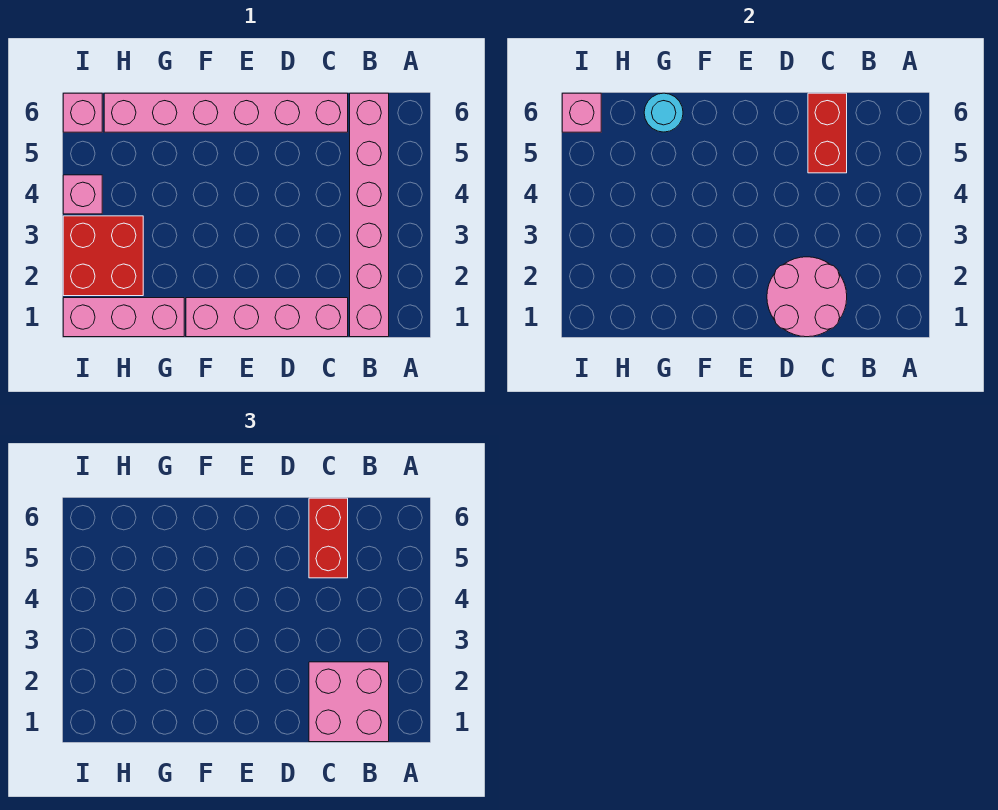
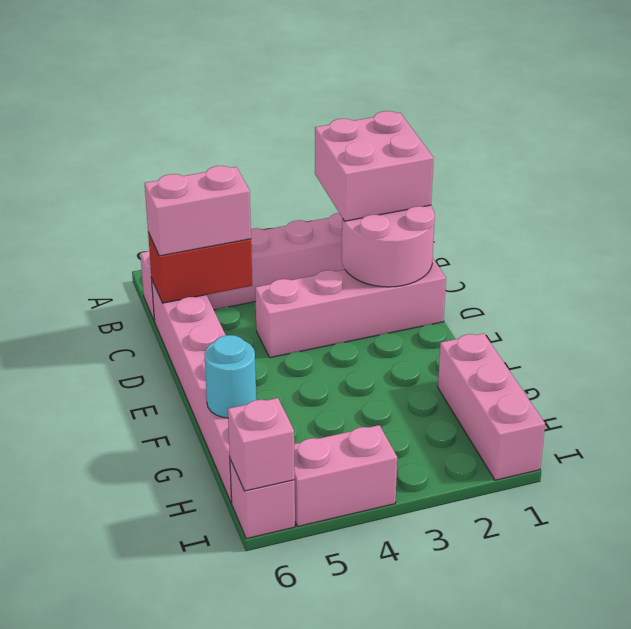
pink 1x4 brick [186,298,348,337] -> pink 1x4 brick turned to [255,259,446,358]
red 1x2 brick [309,498,348,578] -> pink 1x2 brick [145,166,251,256]
red 2x2 brick [63,216,143,296] -> none
pink 1x1 brick [63,175,102,214] -> pink 1x2 brick [294,425,397,526]

